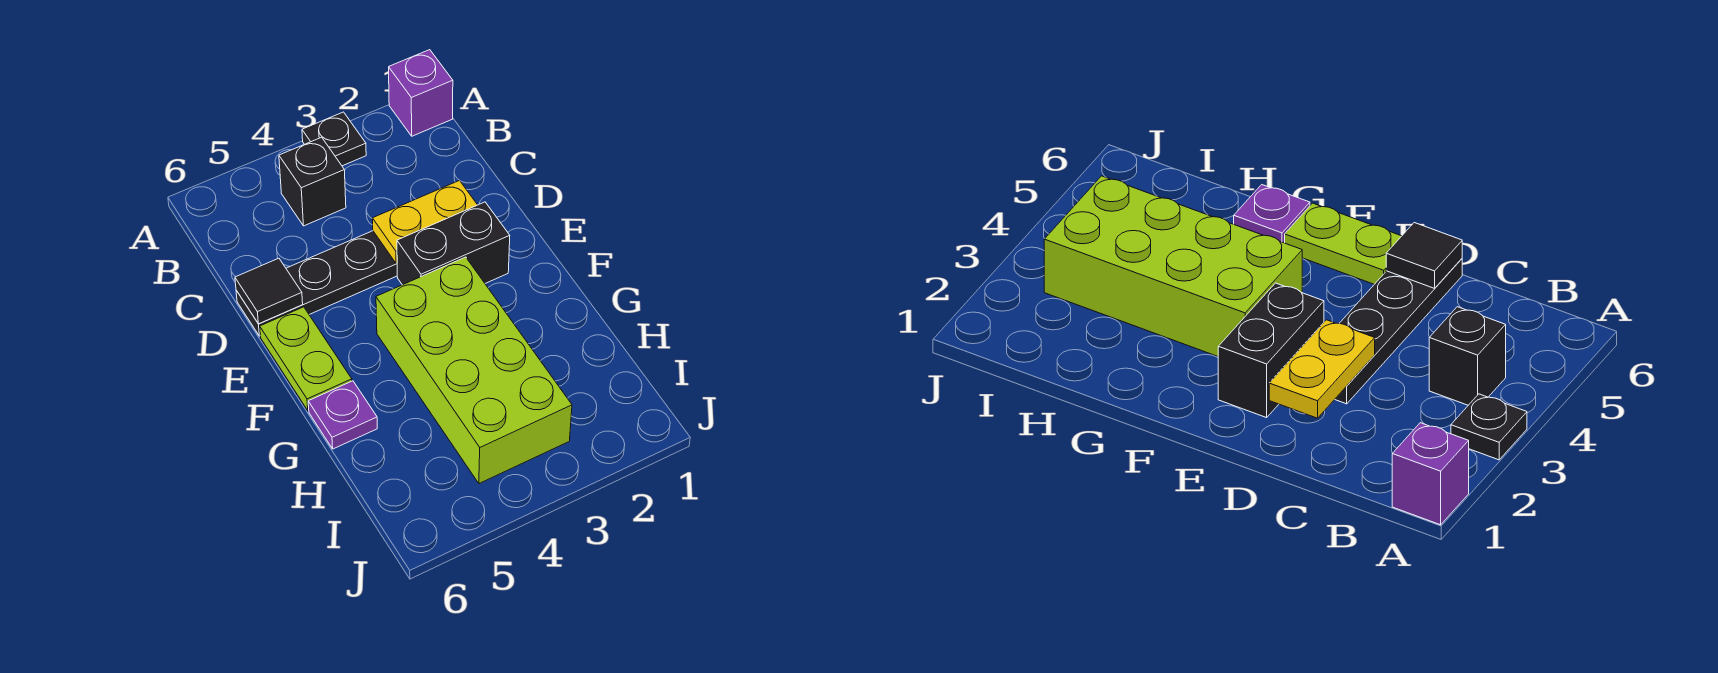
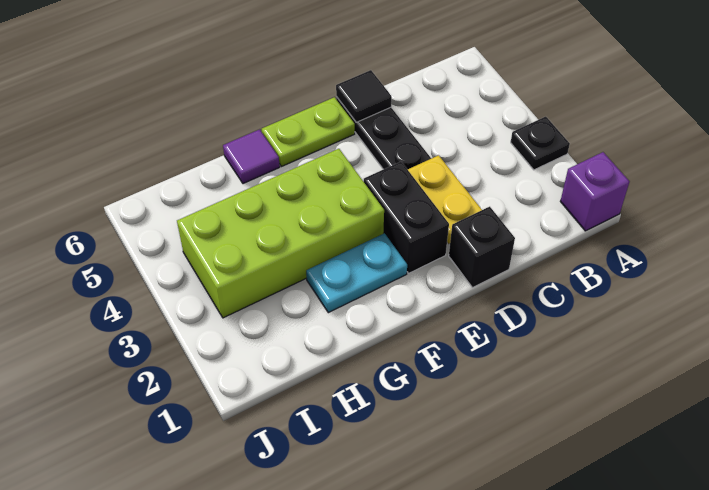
black 1x1 brick [279,137,346,226] -> black 1x1 brick moved to [449,207,515,287]
none -> cyan 1x2 plate [306,233,407,313]
purple 1x1 plate [308,381,377,449] -> purple 1x1 tile [223,130,280,184]

